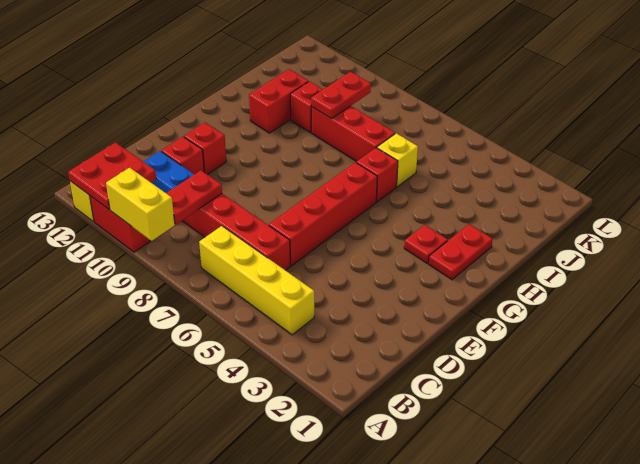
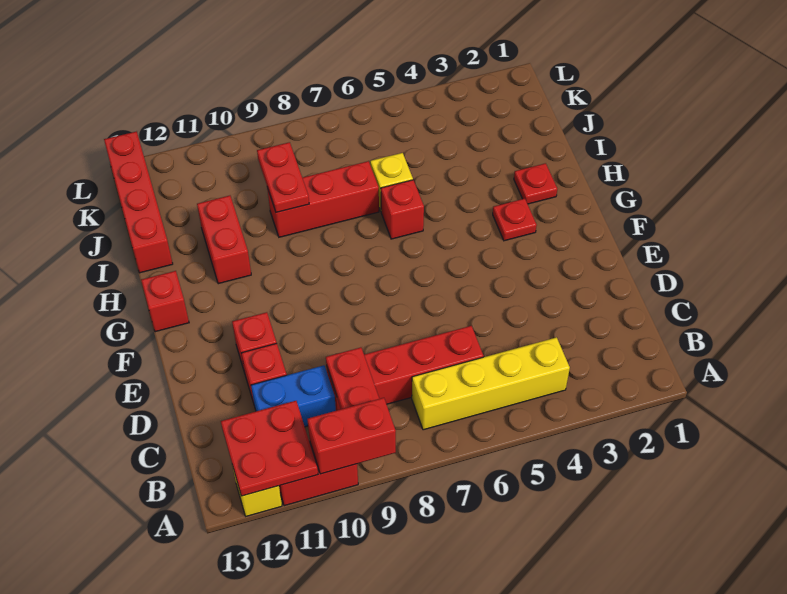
yellow 1x2 brick [106,168,175,241] -> red 1x2 brick [307,398,396,474]
red 1x4 brick [269,162,377,266] -> red 1x4 brick moved to [104,131,173,273]
red 1x2 plate [429,224,493,280] -> red 1x1 plate [514,163,557,204]
red 1x1 brick [290,81,323,132] -> red 1x1 brick moved to [141,271,189,332]

